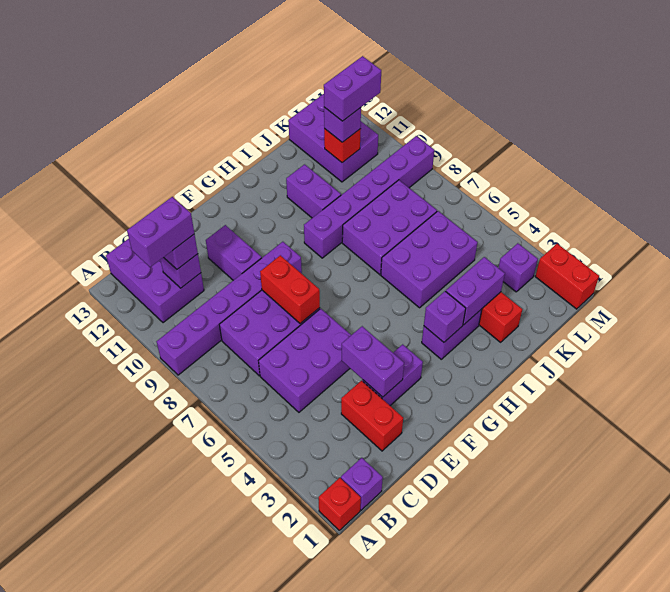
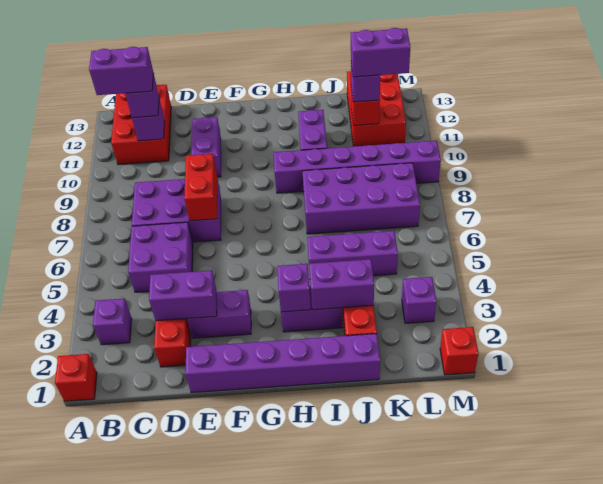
purple 1x6 brick [156,242,302,375] -> purple 1x6 brick moved to [185,334,380,393]
purple 1x1 brick [341,458,383,510] -> purple 1x1 brick moved to [93,298,132,345]
purple 2x3 brick [106,239,204,323] -> red 2x3 brick [111,85,171,165]
purple 2x3 brick [259,309,351,412] -> purple 2x2 brick [128,222,193,292]
purple 1x2 brick [342,326,404,397] -> purple 1x2 brick turned to [149,270,217,321]
purple 2x3 brick [381,211,478,308] -> purple 1x3 brick [307,231,398,276]
purple 2x3 brick [342,180,437,275] -> purple 2x4 brick [302,163,420,234]
purple 2x3 brick [288,94,378,182] -> red 2x3 brick [347,71,406,146]
red 1x2 brick [535,244,599,309] -> red 1x1 brick [440,327,478,375]

